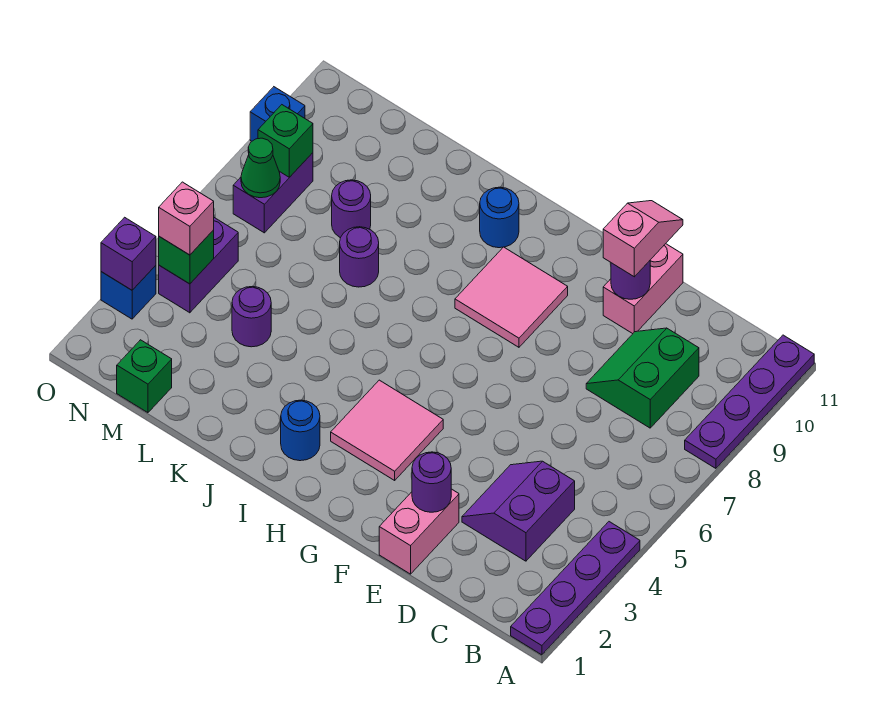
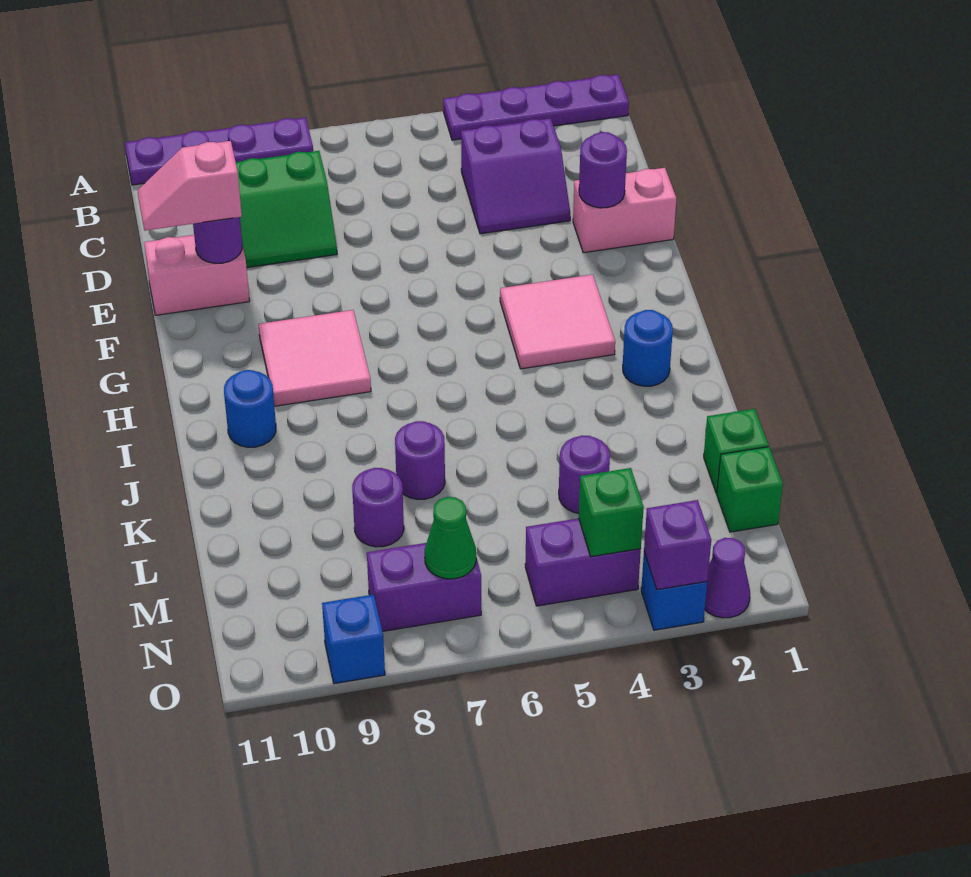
pink 1x1 brick [159,182,214,255] -> none
green 1x1 brick [258,105,313,177] -> green 1x1 brick moved to [704,409,768,493]
none -> purple 1x1 cone [705,538,750,618]

